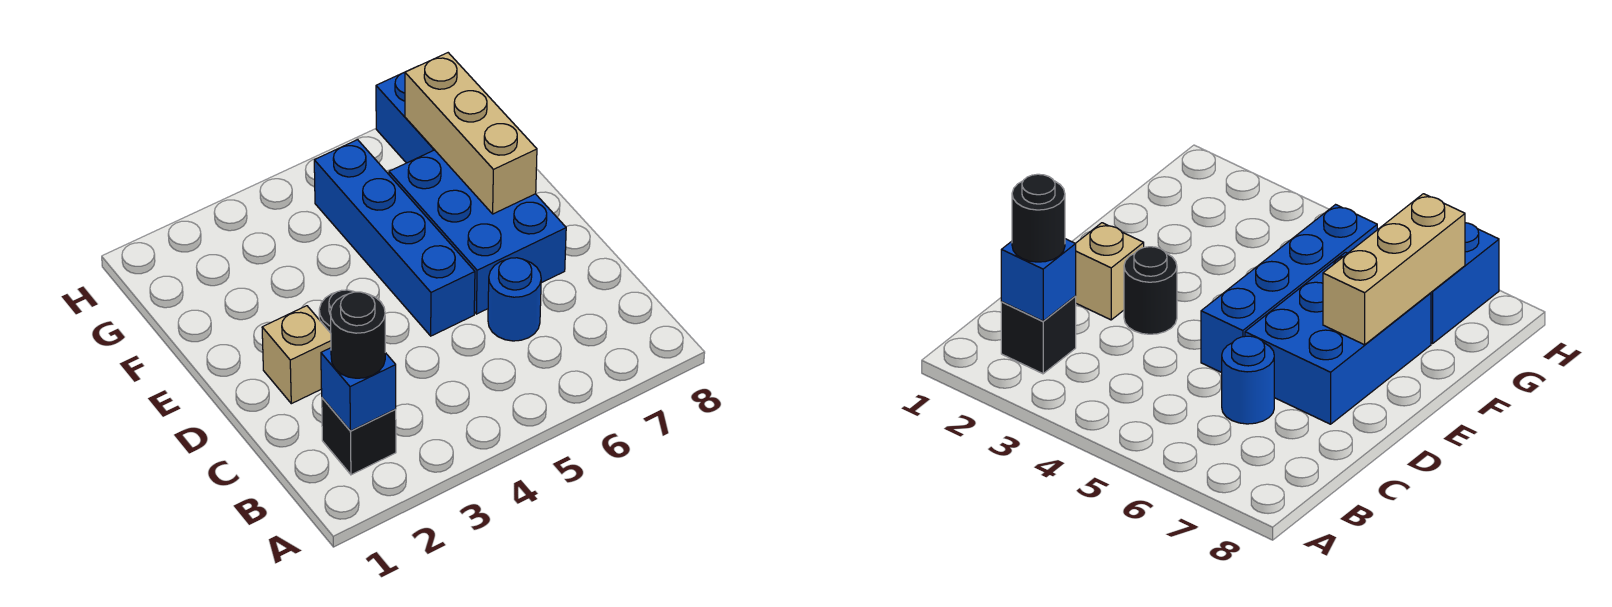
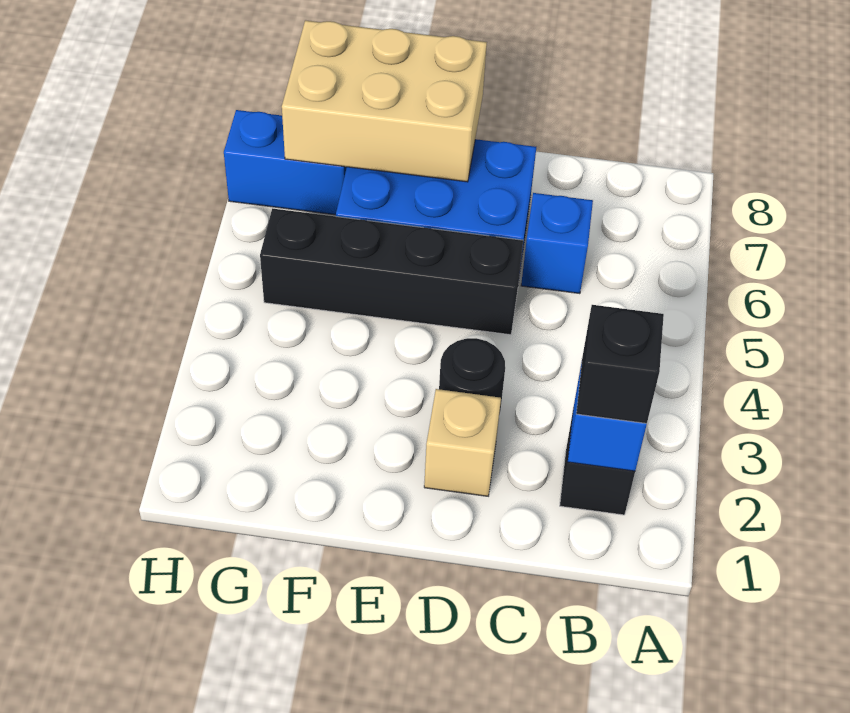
black 1x1 round brick [331,292,385,378] -> black 1x1 brick [576,305,664,423]
blue 1x1 round brick [488,258,541,341] -> blue 1x1 brick [521,193,593,294]
blue 1x4 brick [314,140,475,336] -> black 1x4 brick [260,208,523,335]
tan 1x3 brick [405,53,537,214] -> tan 2x3 brick [282,20,487,182]

